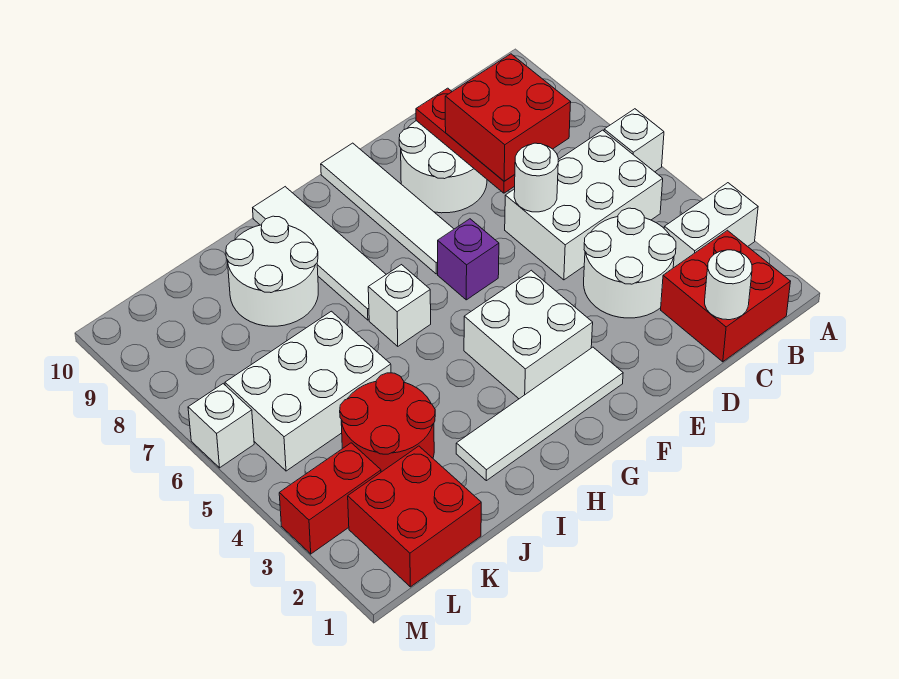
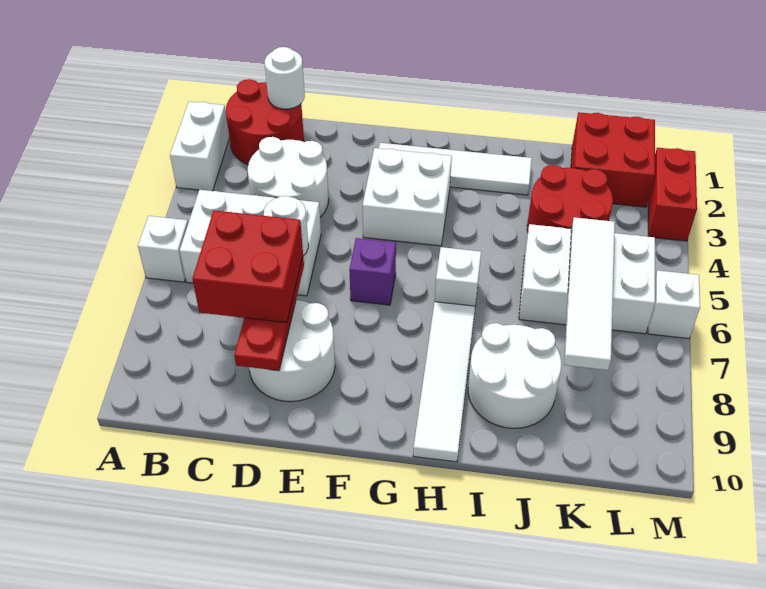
white 1x2 brick [664,183,758,268] -> white 1x2 brick turned to [170,102,229,191]
red 2x2 brick [661,230,791,362] -> red 2x2 round brick [226,79,304,164]
white 1x4 tile [321,143,454,274] -> white 1x4 tile moved to [564,217,615,370]
red 1x2 brick [279,443,381,554] -> red 1x2 brick turned to [648,148,697,241]

